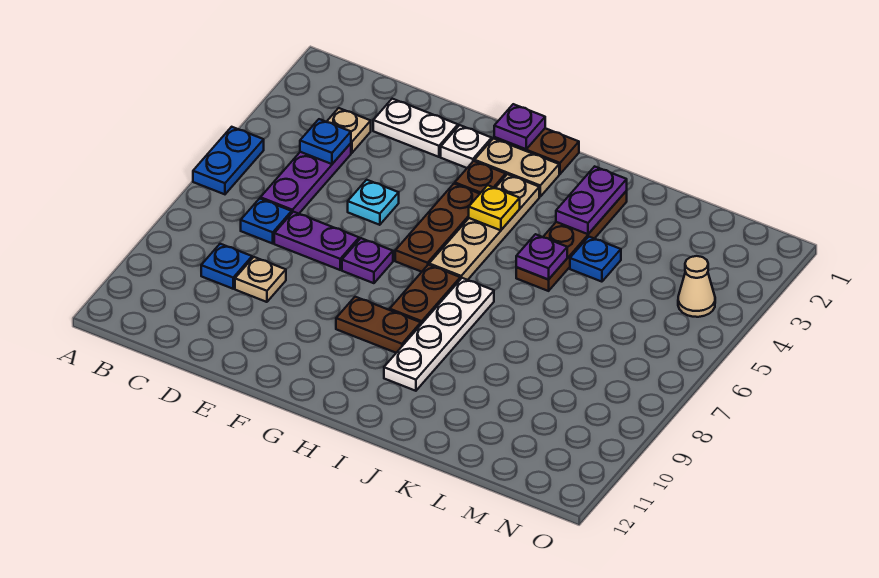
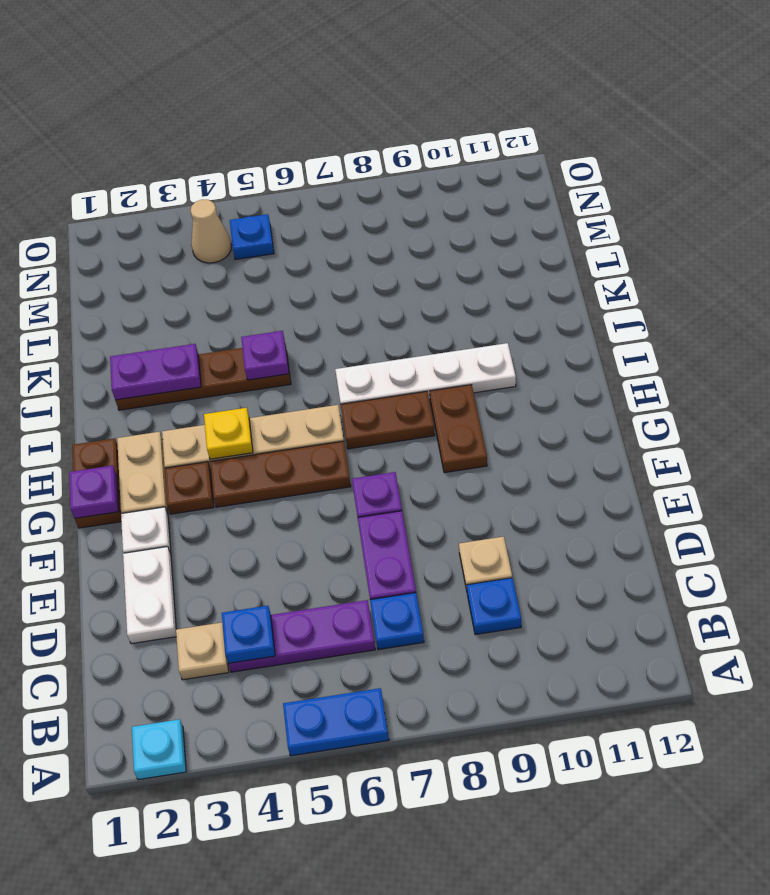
cyan 1x1 plate [348,180,399,225] -> cyan 1x1 plate moved to [132,719,186,780]
blue 1x1 plate [570,237,621,282] -> blue 1x1 plate moved to [230,214,274,260]

